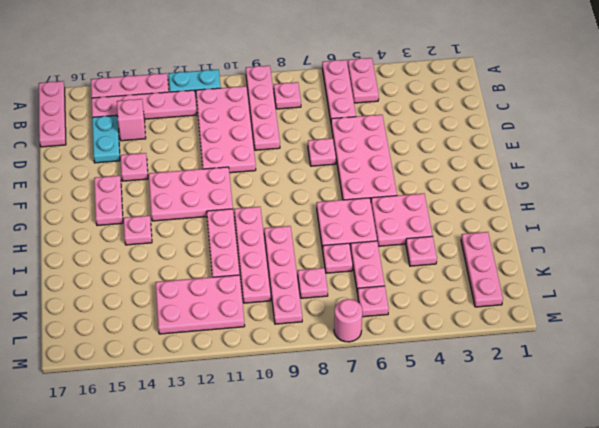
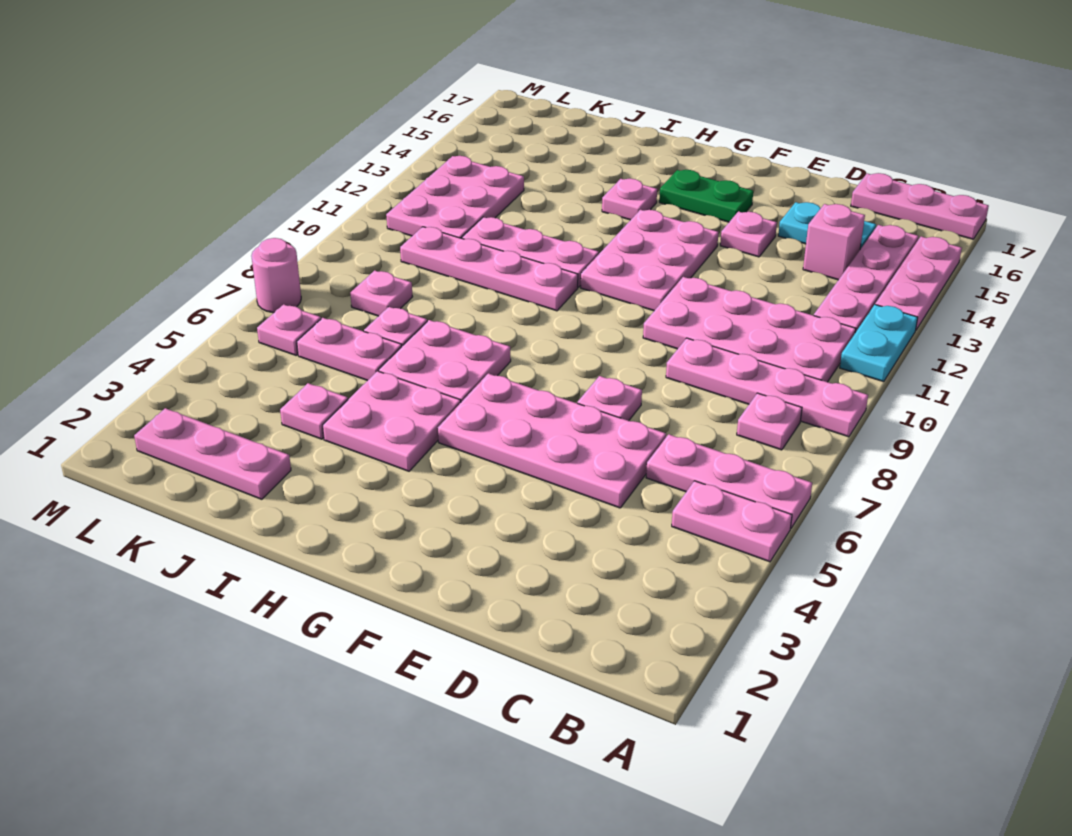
pink 1x2 plate [94,176,123,225] -> green 1x2 plate [659,170,753,222]
pink 1x4 plate [264,226,302,324] -> none

